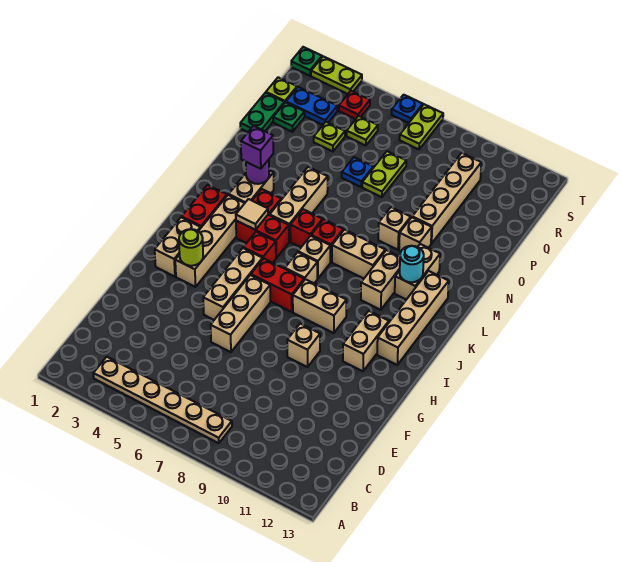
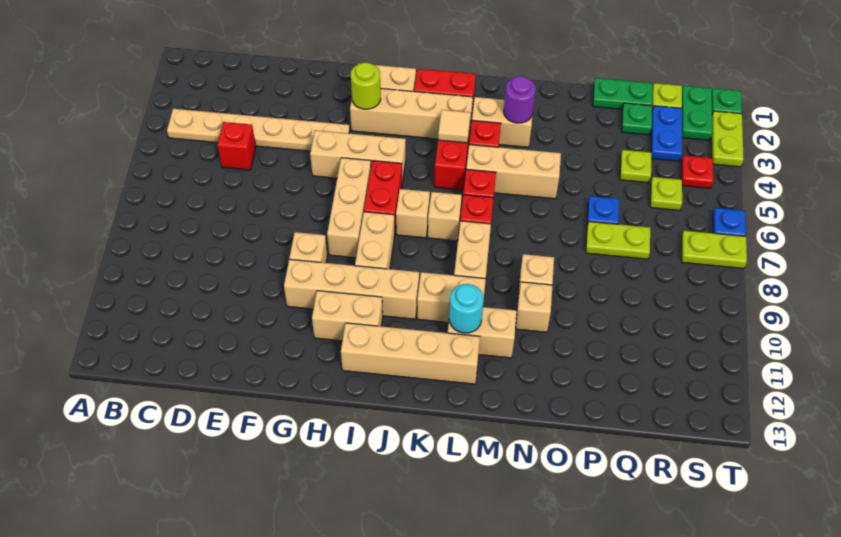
tan 1x6 plate [93,357,232,443] -> tan 1x6 plate turned to [167,109,350,151]
tan 1x3 brick [211,275,270,352] -> tan 1x3 brick turned to [327,158,371,258]
red 1x1 brick [243,232,276,263] -> red 1x1 brick moved to [218,122,256,170]
purple 1x1 brick [241,126,273,169] -> none
tan 1x4 brick [412,153,481,244] -> tan 1x4 brick moved to [284,259,419,319]
none -> green 1x2 plate [682,86,712,140]

